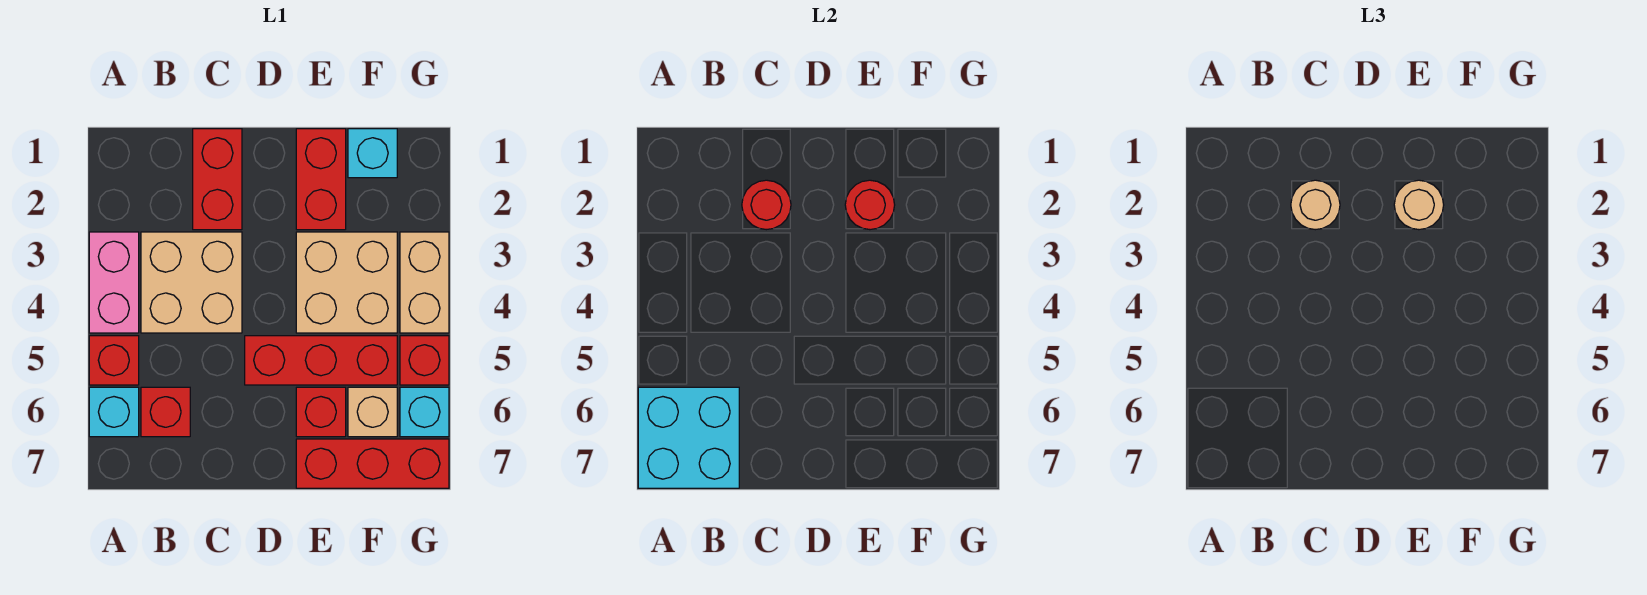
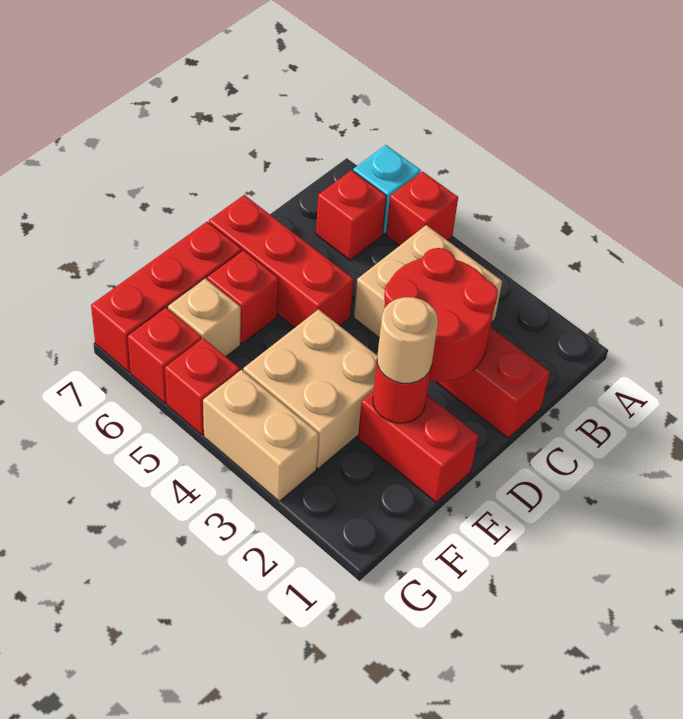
pink 1x2 brick [89,232,139,333] -> none
cyan 2x2 brick [638,387,739,488] -> none
red 1x1 round brick [742,180,791,230] -> red 2x2 round brick [384,248,498,382]
tan 1x1 round brick [1291,180,1340,230] -> none
red 1x3 brick [245,336,397,385] -> red 1x3 brick turned to [209,195,354,328]
cyan 1x1 brick [348,129,397,178] -> none
cyan 1x1 brick [400,387,449,437] -> red 1x1 brick [127,307,201,403]

